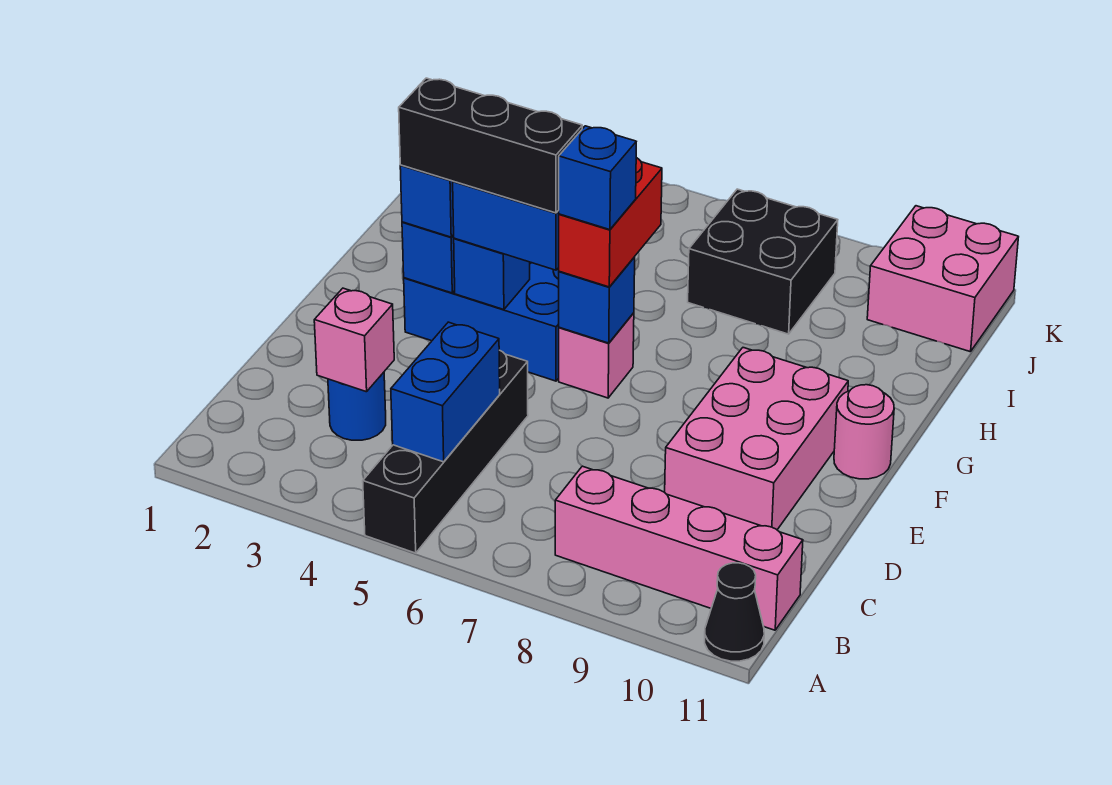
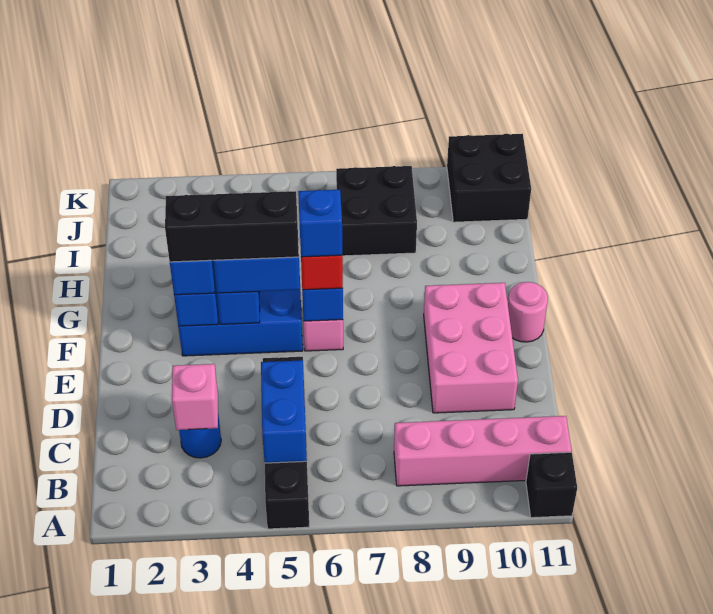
black 1x1 cone [705,563,764,661] -> black 1x1 brick [526,452,577,518]
pink 2x2 brick [867,206,1018,352] -> black 2x2 brick [447,134,531,222]

